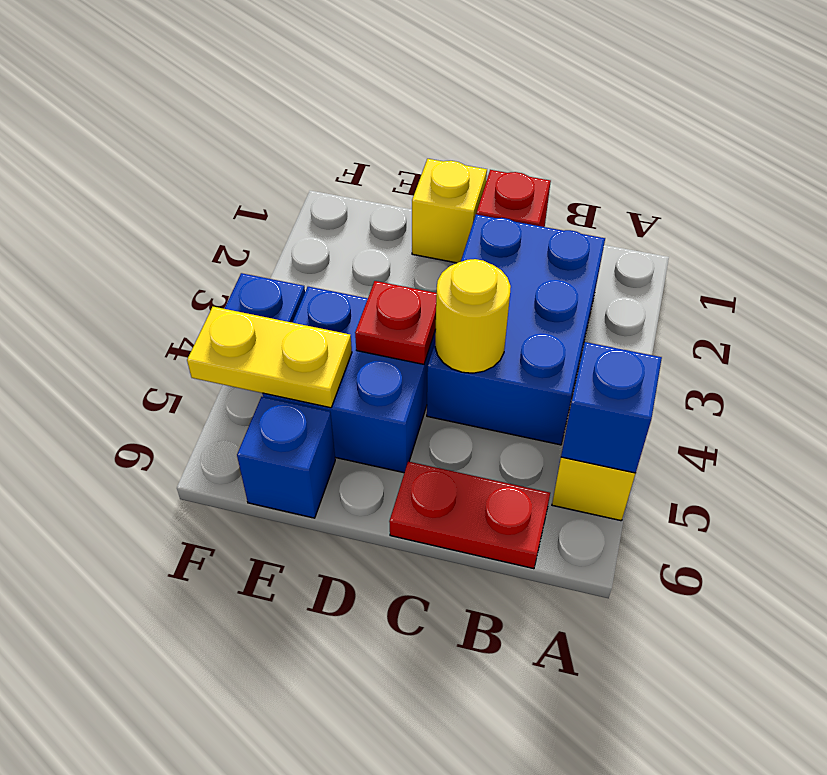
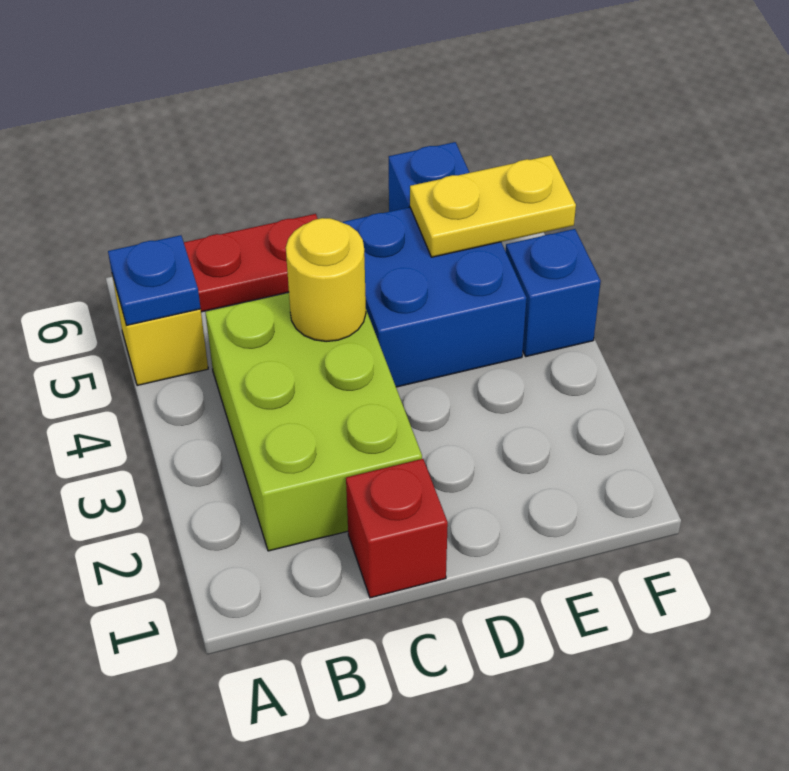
blue 1x1 brick [561,342,662,473] -> blue 1x1 plate [108,235,201,326]
blue 2x3 brick [427,215,605,445] -> lime 2x3 brick [205,293,422,551]
yellow 1x1 brick [412,159,487,263] -> none
red 1x1 plate [355,281,436,364] -> none

